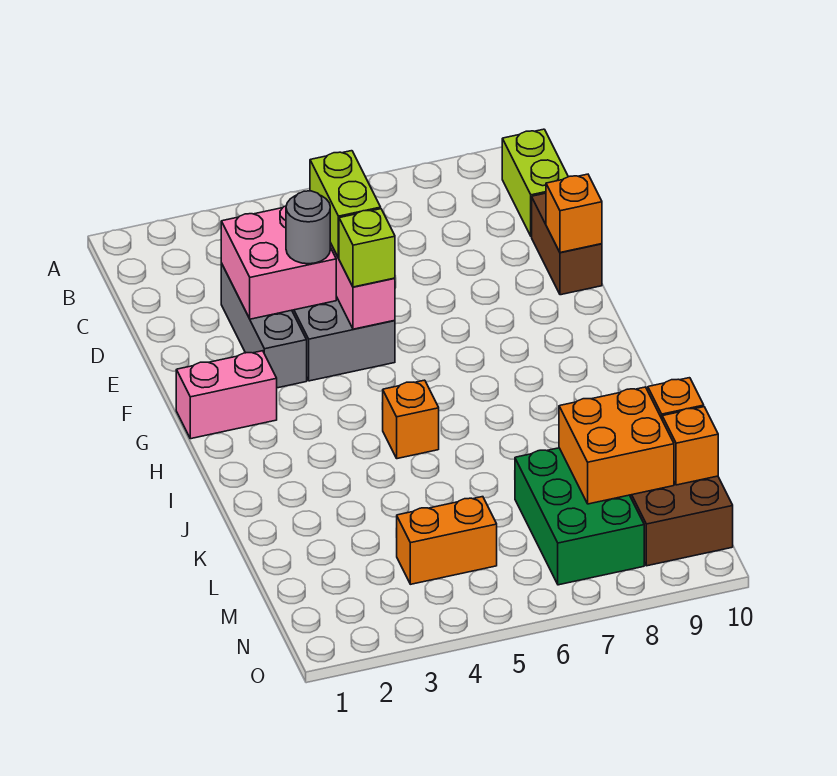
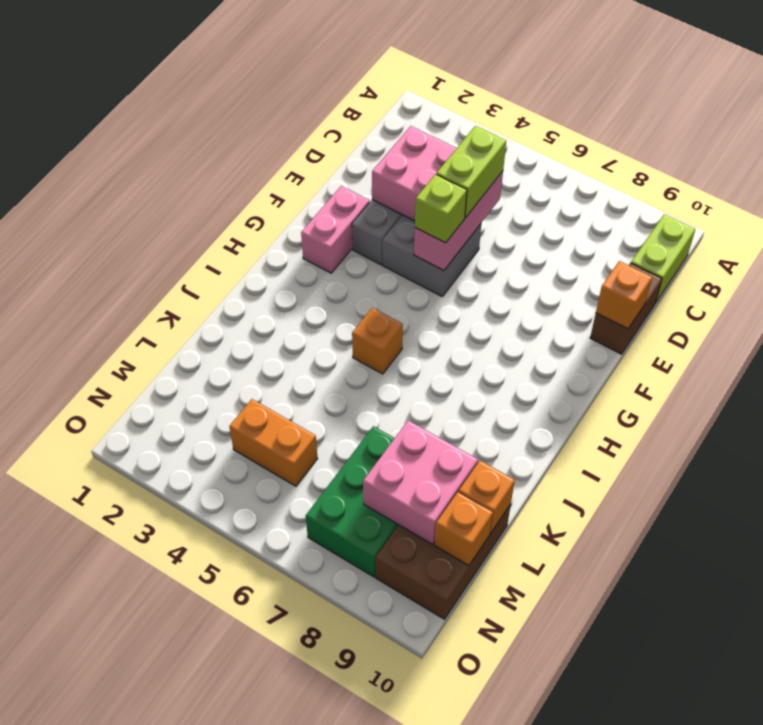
grey 1x1 round brick [286,191,330,264] -> none
pink 1x2 brick [176,351,277,439] -> pink 1x2 brick turned to [301,186,370,273]
orange 2x2 brick [559,387,674,504] -> pink 2x2 brick [363,421,478,544]

